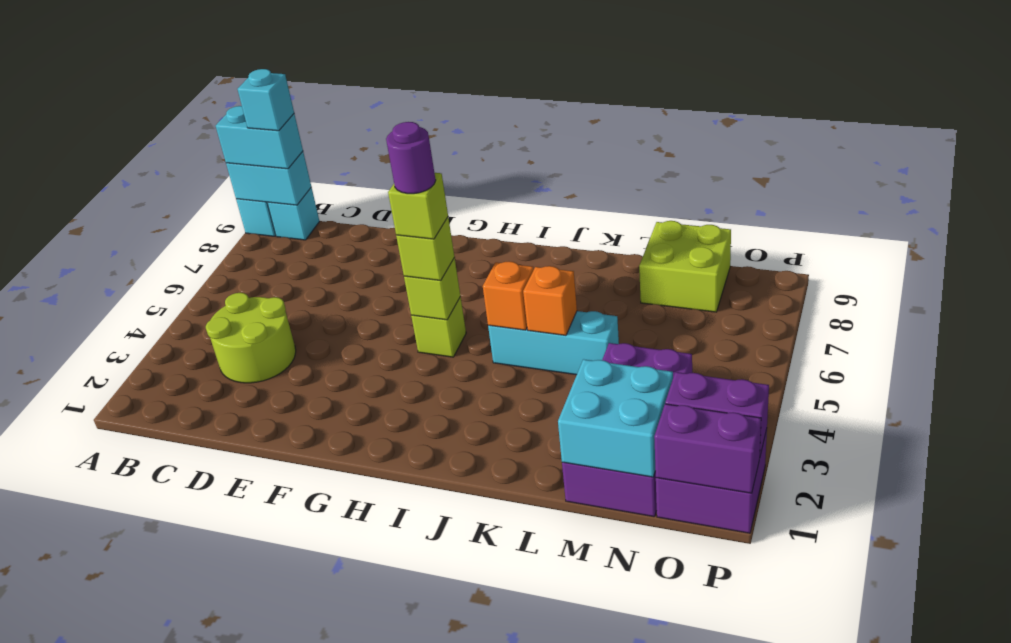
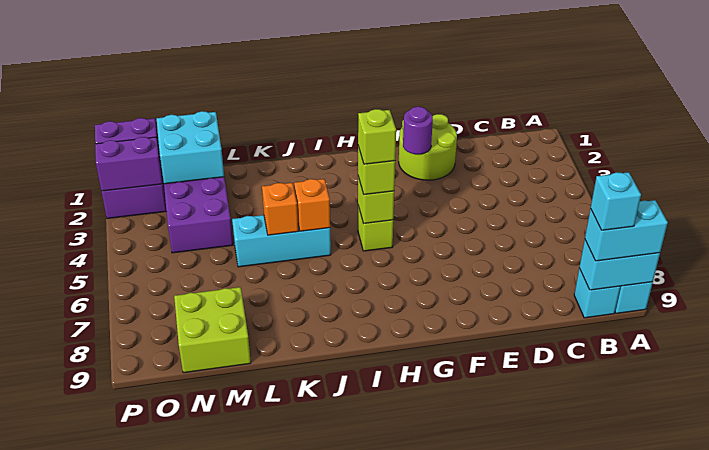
lime 2x2 round brick [206,293,296,383] -> lime 2x2 round brick moved to [399,114,457,180]
purple 1x1 round brick [386,122,436,194] -> purple 1x1 round brick moved to [403,107,433,154]

